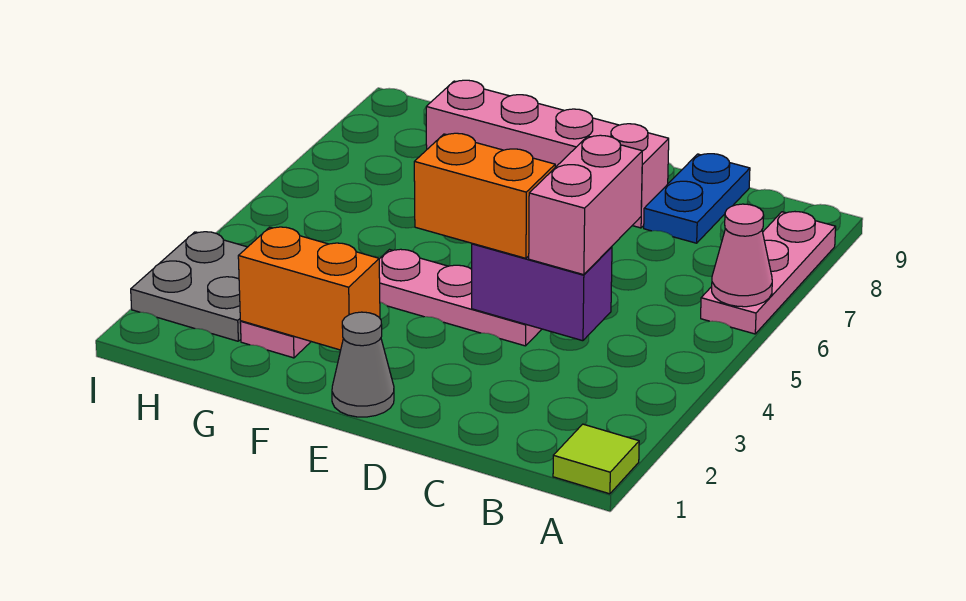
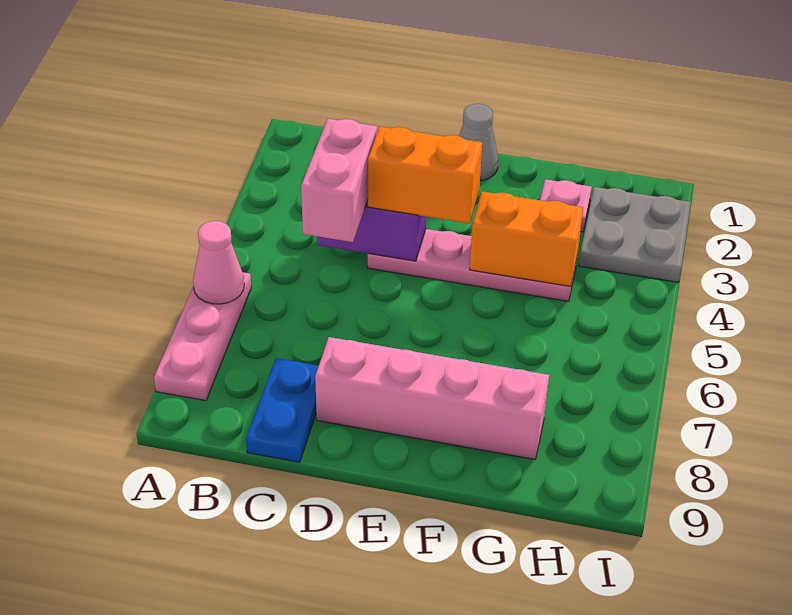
lime 1x1 tile [553,424,639,494] -> none
pink 1x3 plate [379,249,542,346] -> pink 1x4 plate [368,229,577,301]
orange 1x2 brick [238,227,380,350] -> orange 1x2 brick moved to [470,191,583,287]

